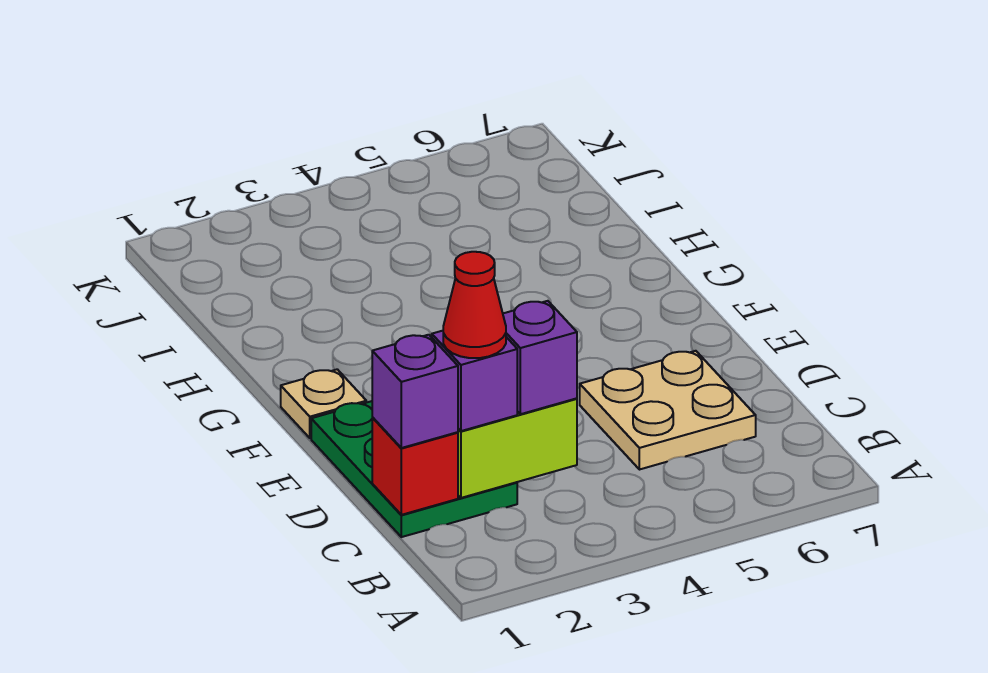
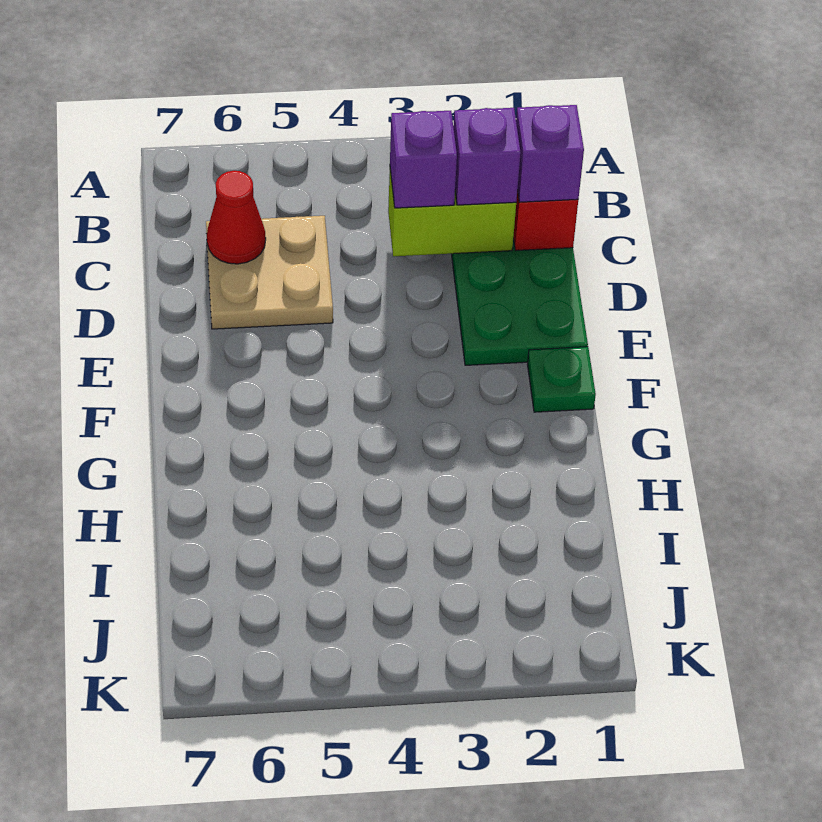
red 1x1 cone [443,252,506,358] -> red 1x1 cone moved to [207,171,266,264]
tan 1x1 plate [281,369,366,438] -> green 1x1 plate [527,347,596,412]

